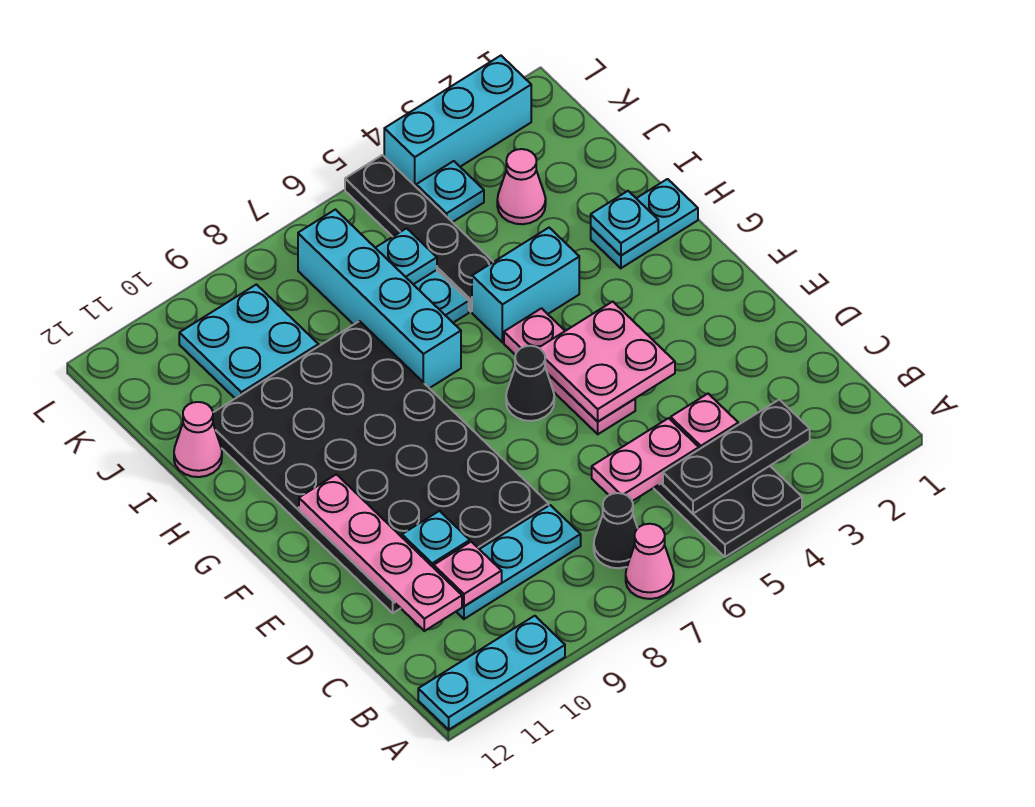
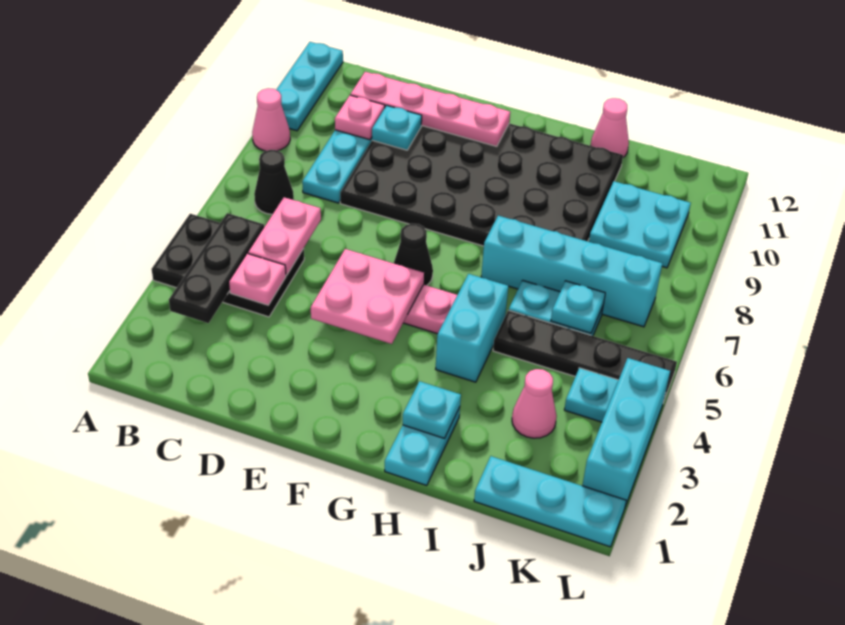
pink 1x1 cone [626,524,674,599] -> pink 1x1 cone moved to [252,88,290,151]
none -> cyan 1x3 plate [474,456,626,547]

